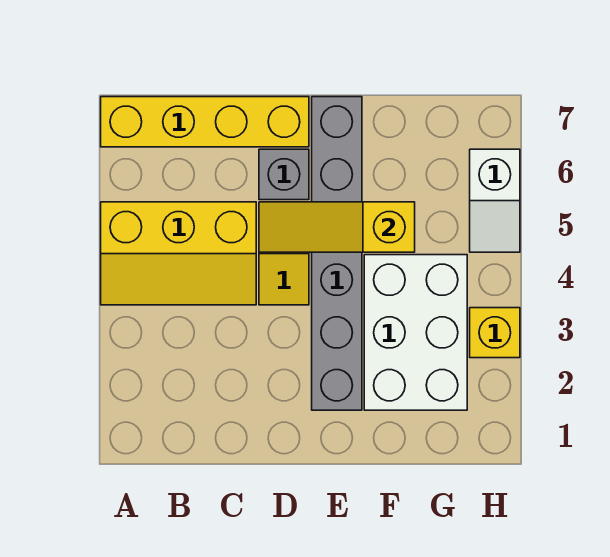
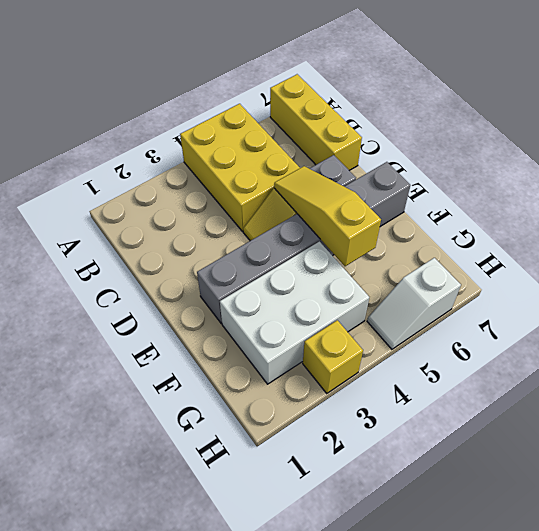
yellow 2x3 slope [101,202,256,305] -> yellow 2x3 brick [180,104,300,232]
yellow 1x4 brick [101,97,309,147] -> yellow 1x3 brick [270,74,362,170]

